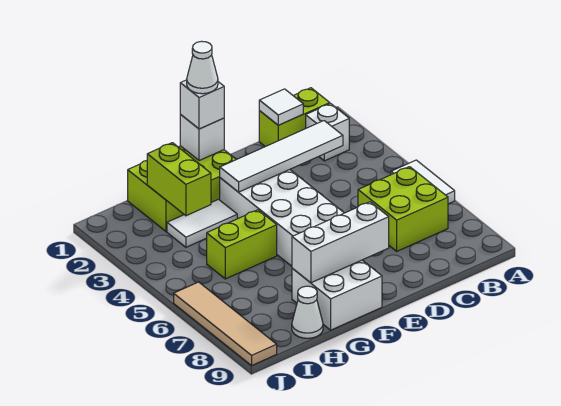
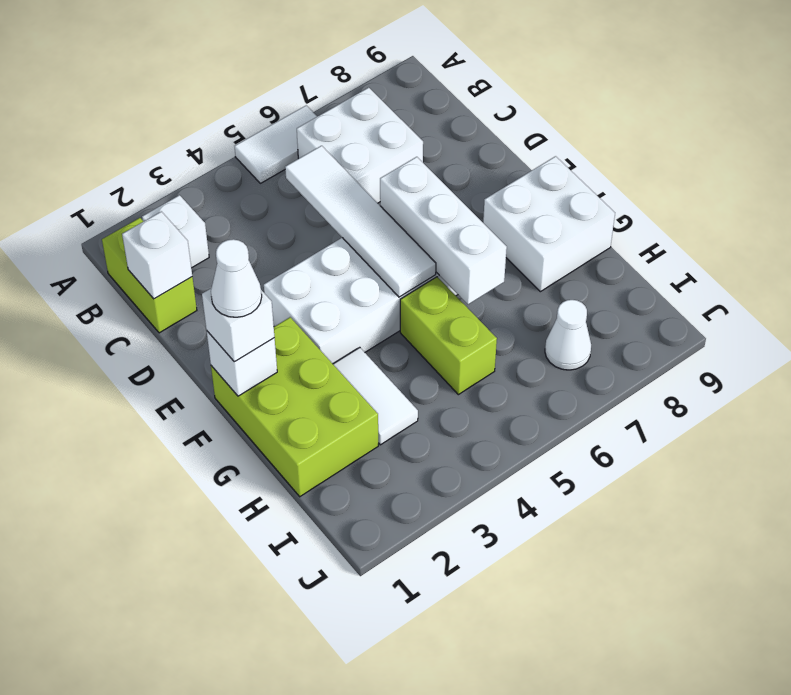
lime 2x2 brick [358,167,448,251] -> white 2x2 brick [297,87,423,203]
white 1x1 tile [259,89,303,125] -> white 1x1 brick [122,211,192,299]
white 1x4 tile [220,121,343,192] -> white 1x4 tile moved to [285,146,436,297]
white 1x3 brick [292,202,389,283] -> white 1x3 brick moved to [380,157,507,304]
lime 1x2 brick [147,143,211,216] -> none
white 1x1 cone [292,286,323,338] -> white 1x1 cone moved to [545,300,591,370]
tan 1x4 tile [174,282,277,365] -> none

